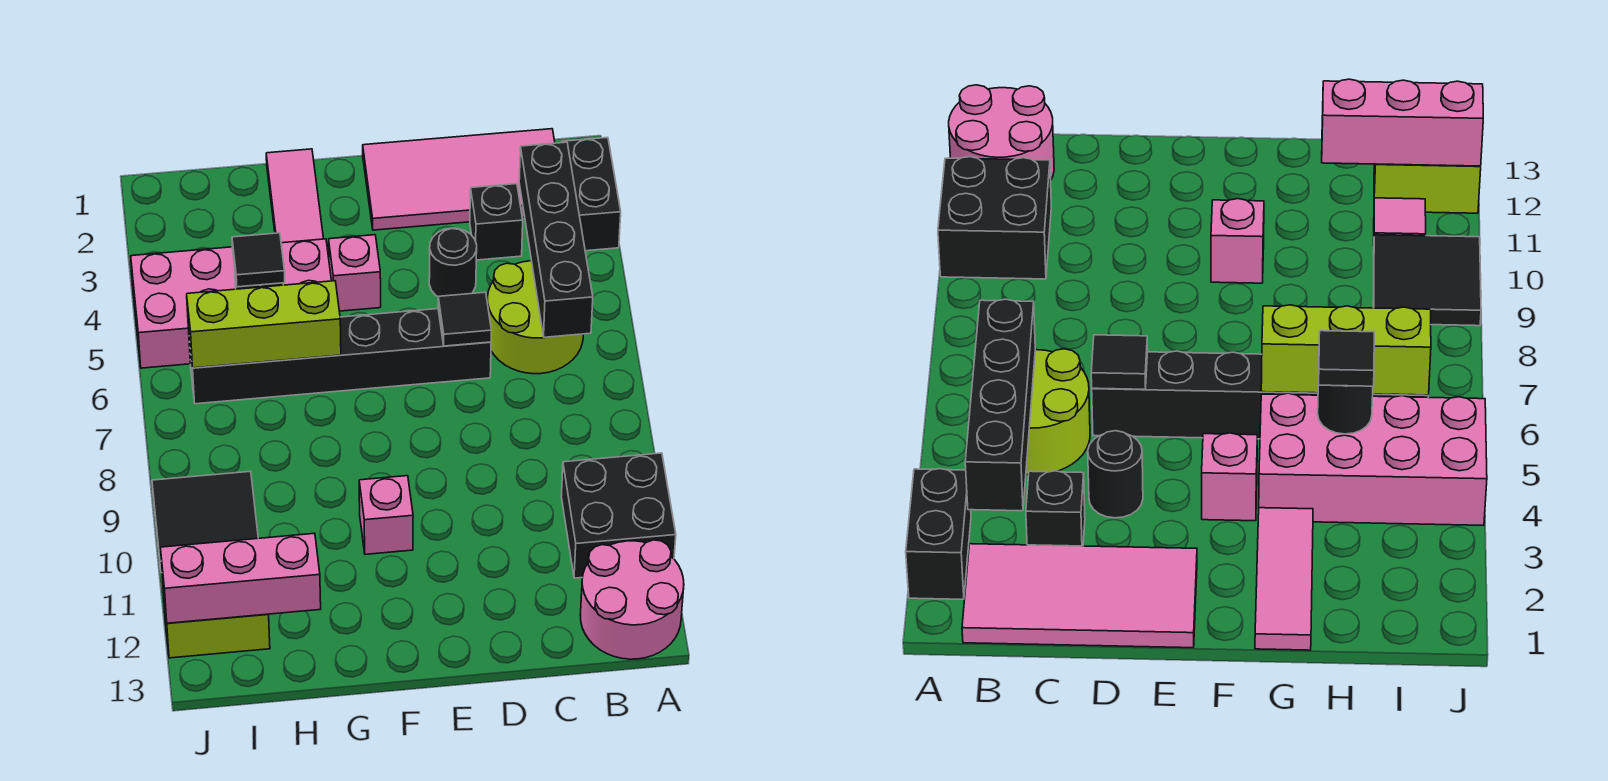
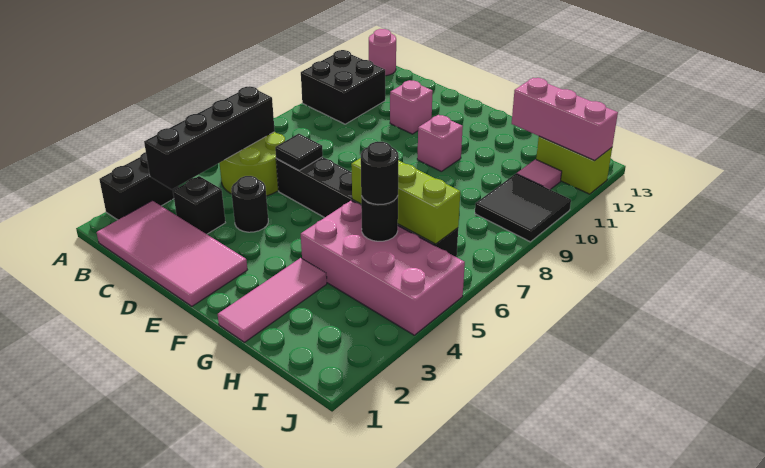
pink 2x2 round brick [580,540,684,659] -> pink 1x1 round brick [369,29,396,76]
pink 1x1 brick [329,235,381,311] -> pink 1x1 brick moved to [390,81,433,134]
black 1x1 tile [232,233,285,287] -> black 1x1 round brick [361,142,399,205]

